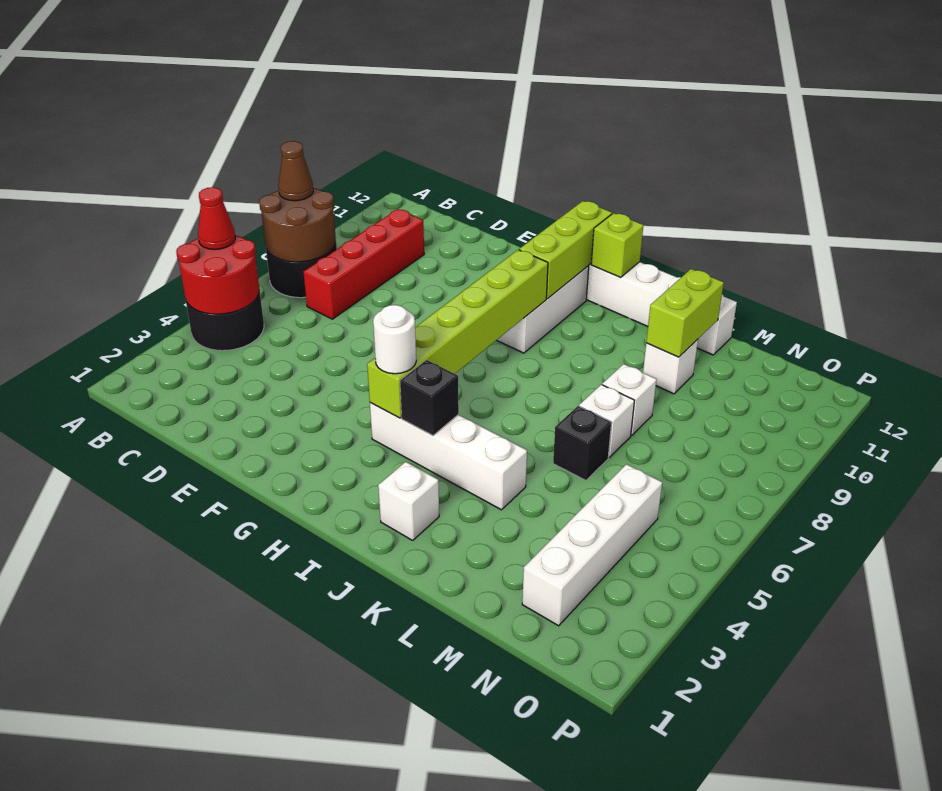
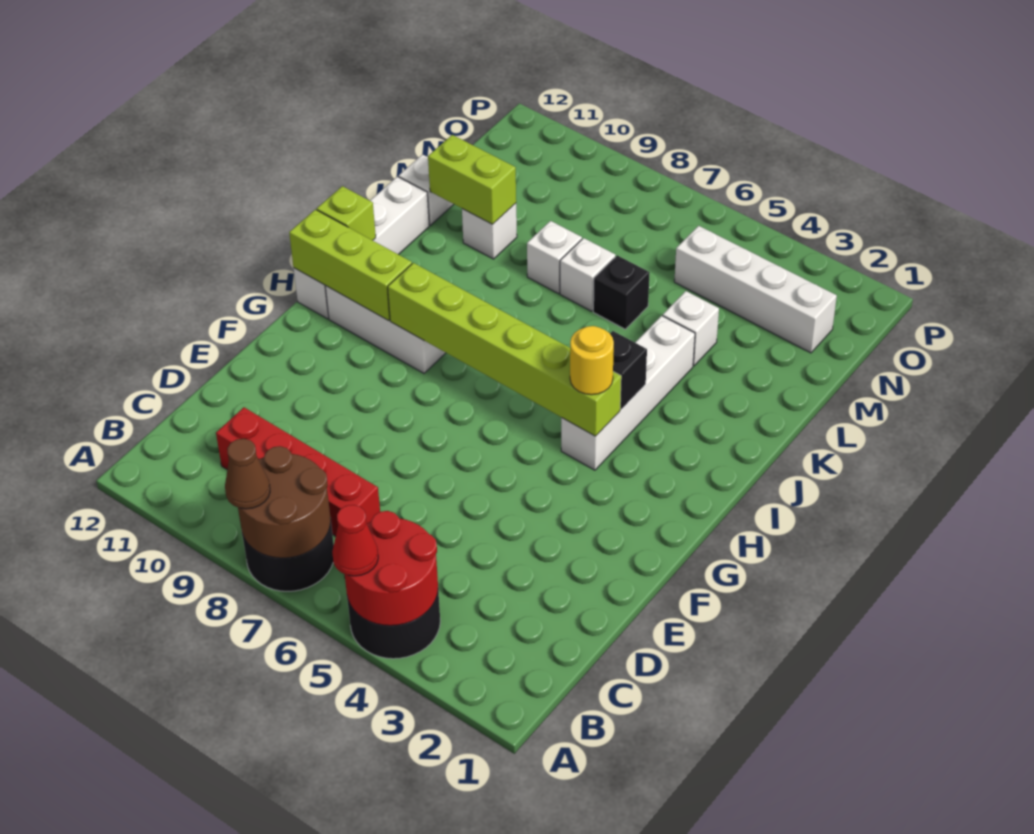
white 1x1 round brick [373,305,416,374] -> yellow 1x1 round brick [570,326,614,395]
white 1x1 brick [378,462,439,540] -> white 1x1 brick moved to [663,291,719,366]

